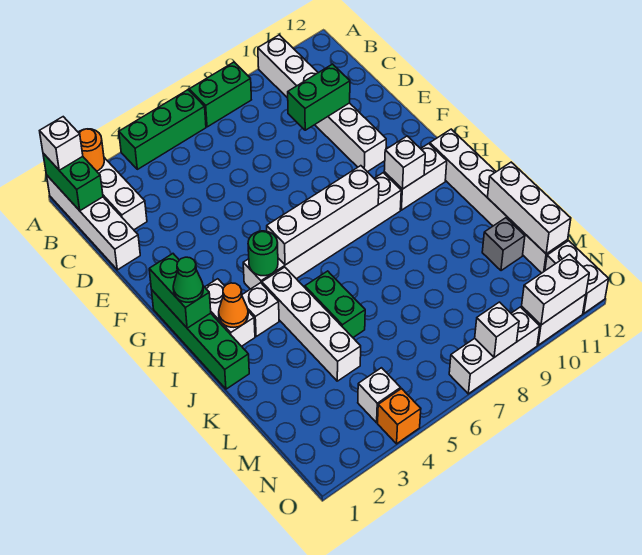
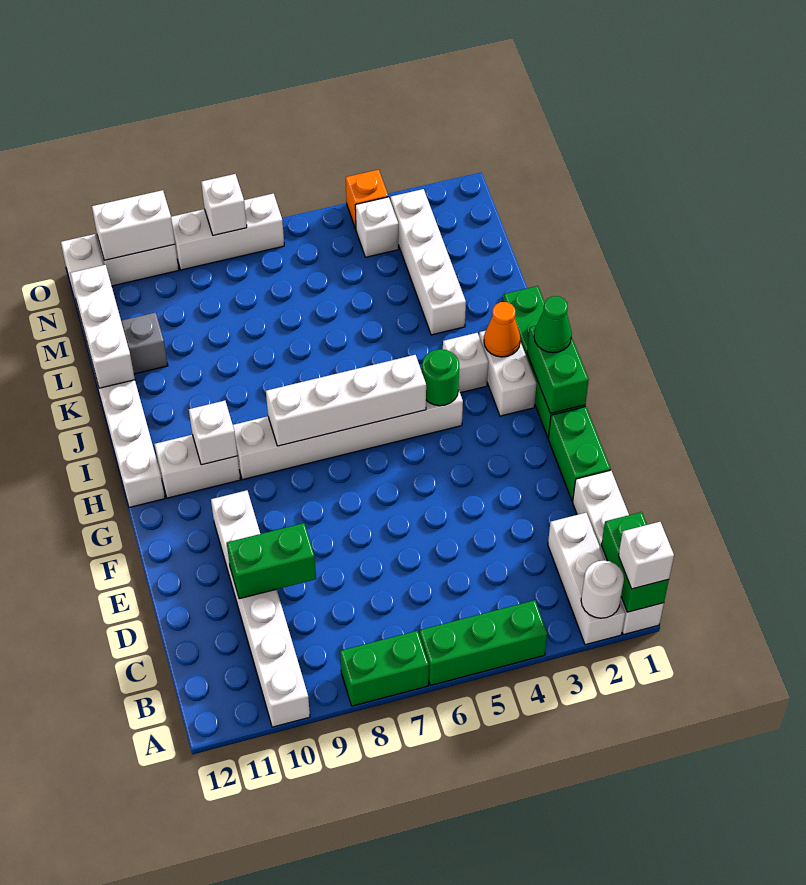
orange 1x1 round brick [78,129,104,171] -> white 1x1 round brick [581,560,624,618]
white 1x4 brick [262,267,361,381] -> white 1x4 brick moved to [390,189,466,335]
green 1x2 brick [305,271,365,337] -> green 1x2 brick moved to [548,407,611,501]

